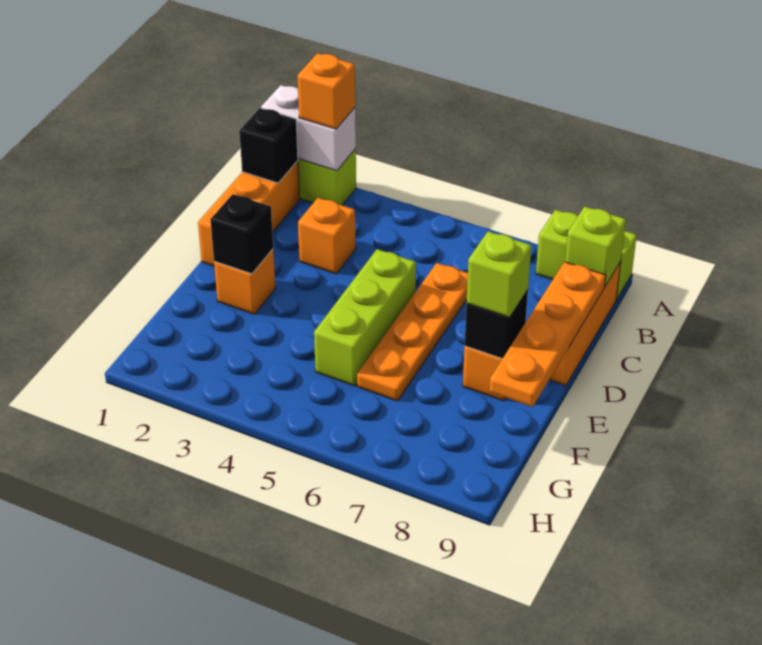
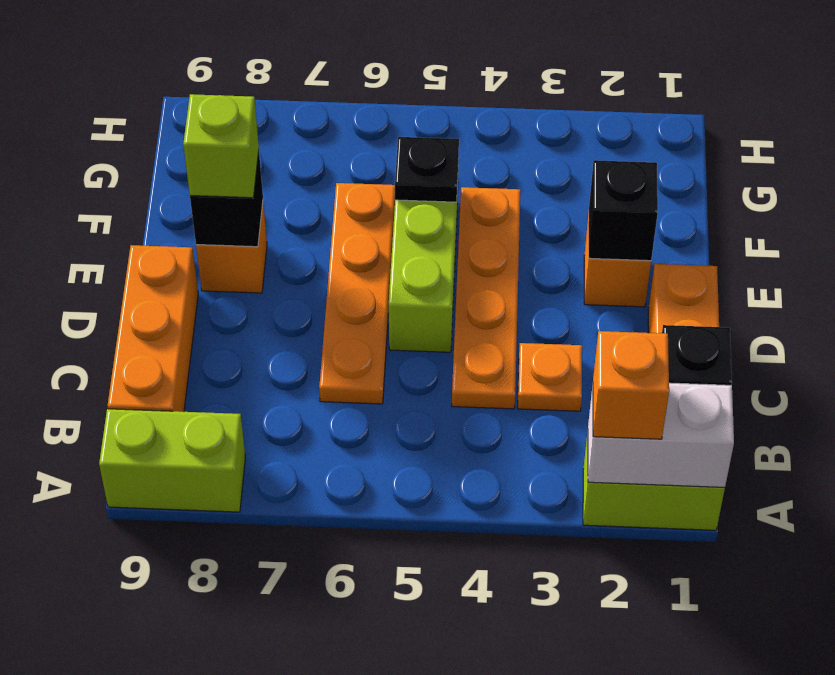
lime 1x1 brick [565,206,626,286] -> none
orange 1x1 brick [298,198,356,274] -> orange 1x1 plate [518,343,582,411]
orange 1x4 plate [489,262,606,407] -> orange 1x4 plate moved to [452,187,520,409]
none -> black 1x1 plate [395,137,459,202]

